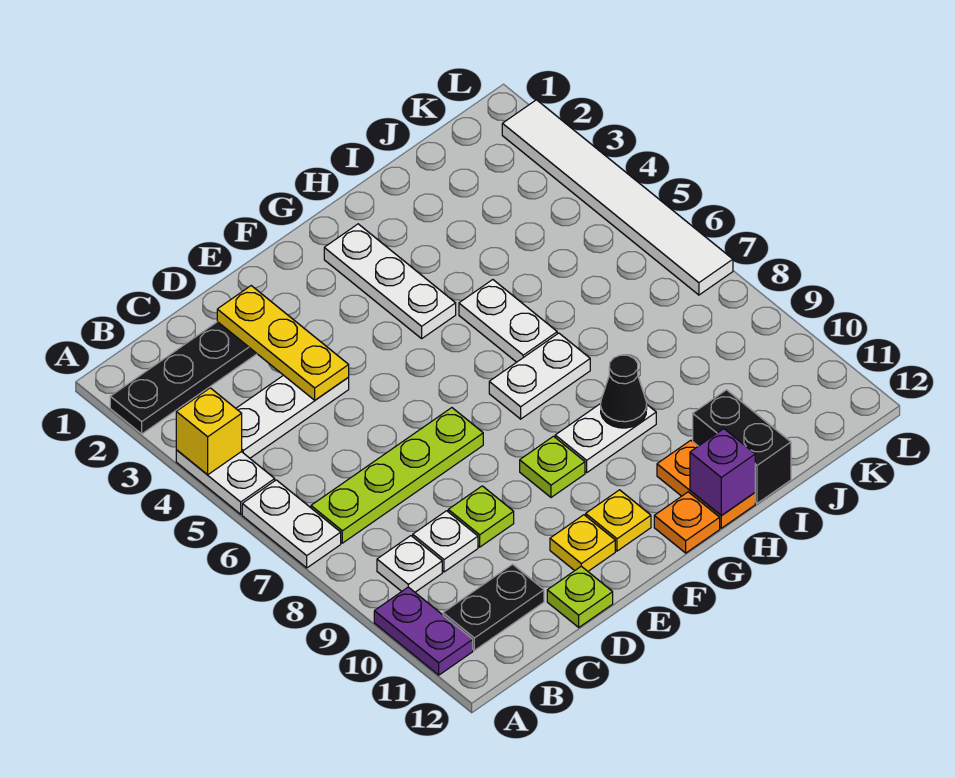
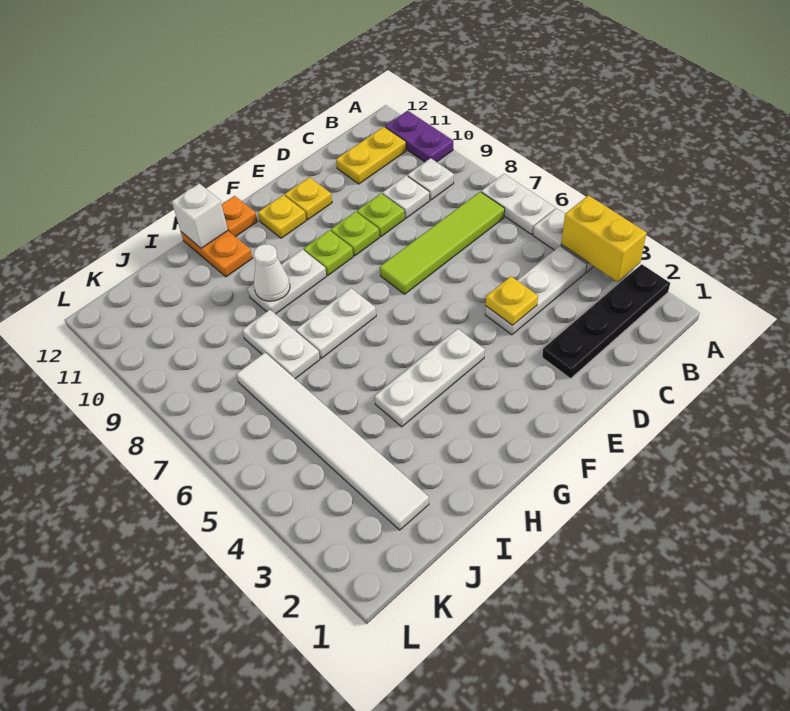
yellow 1x1 brick [176,388,242,475] -> yellow 1x2 brick [561,195,647,282]
lime 1x4 plate [311,408,483,543] -> lime 1x4 tile [380,192,505,294]
black 1x2 plate [443,564,544,650] -> yellow 1x2 plate [336,127,406,184]
yellow 1x3 plate [217,286,349,400] -> yellow 1x1 plate [486,276,538,325]
lime 1x1 plate [547,566,613,627] -> lime 1x1 plate moved to [331,212,379,256]
white 1x3 plate [324,224,456,339] -> white 1x3 plate turned to [375,329,485,427]
white 1x2 plate [459,280,557,362] -> white 1x2 plate moved to [242,310,320,379]
black 1x1 cone [601,355,647,428] -> white 1x1 cone [254,244,290,301]
purple 1x1 brick [690,429,755,516] -> white 1x1 brick [172,183,228,248]
black 1x2 brick [693,390,791,503] -> none
white 1x6 tile [502,100,733,295] -> white 1x6 tile moved to [236,353,429,530]

